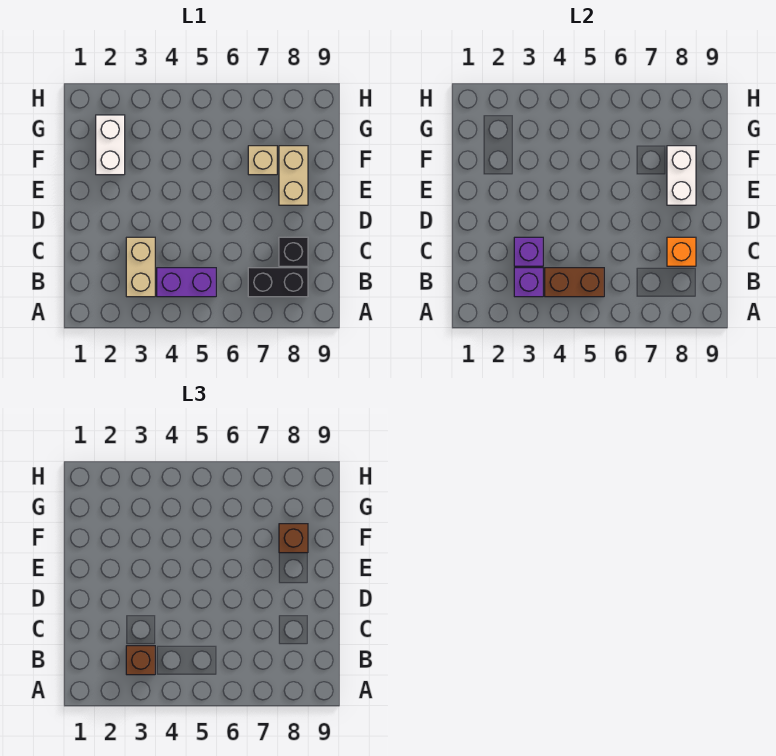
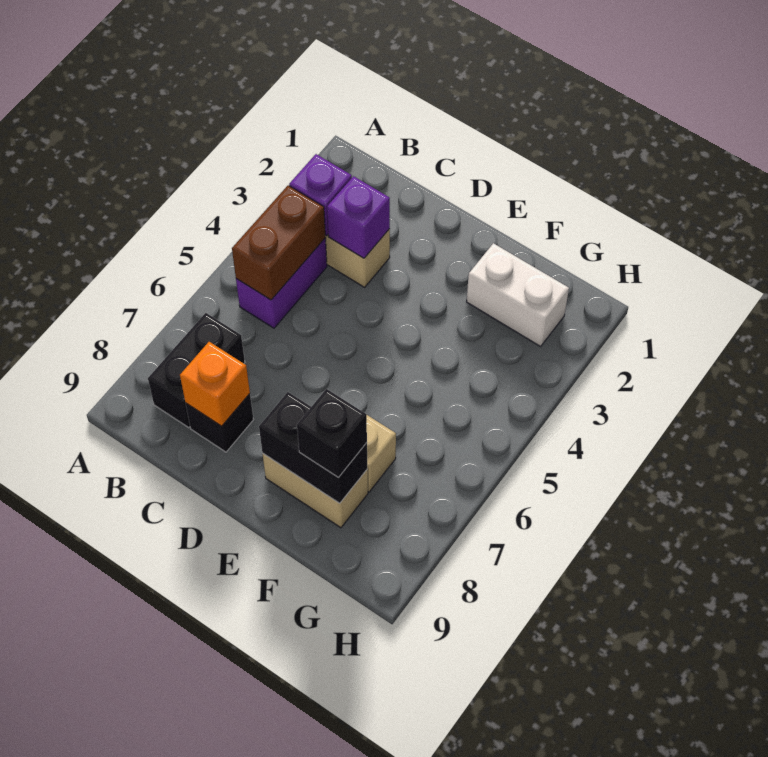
brown 1x1 brick [126,646,155,675] -> none
white 1x2 brick [667,146,696,205] -> black 1x2 brick [259,392,367,503]
brown 1x1 brick [279,524,308,553] -> black 1x1 brick [297,389,367,478]

